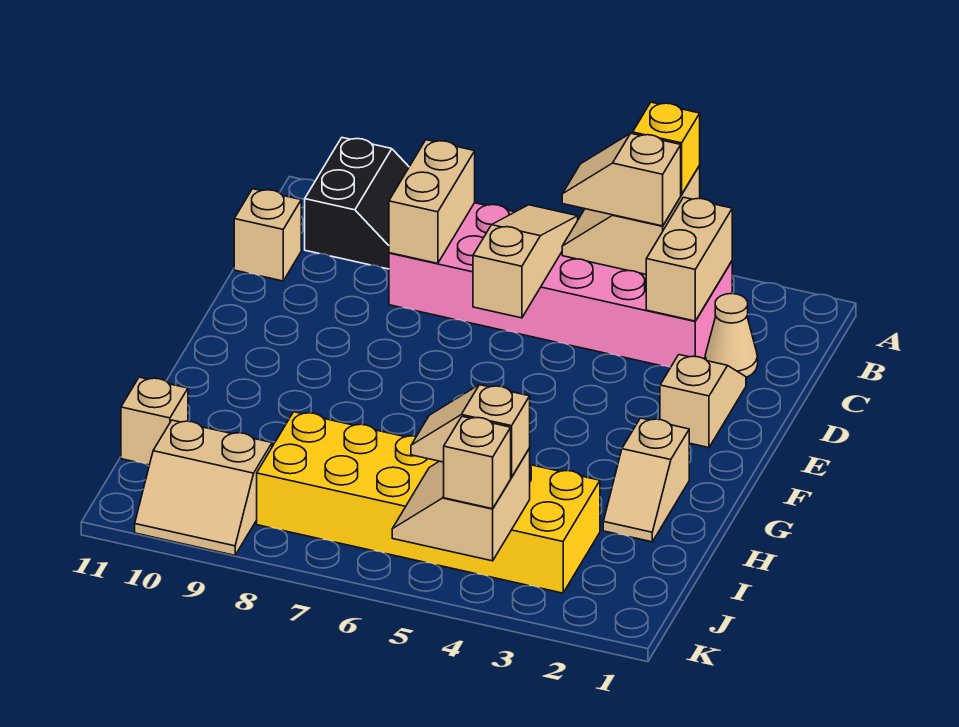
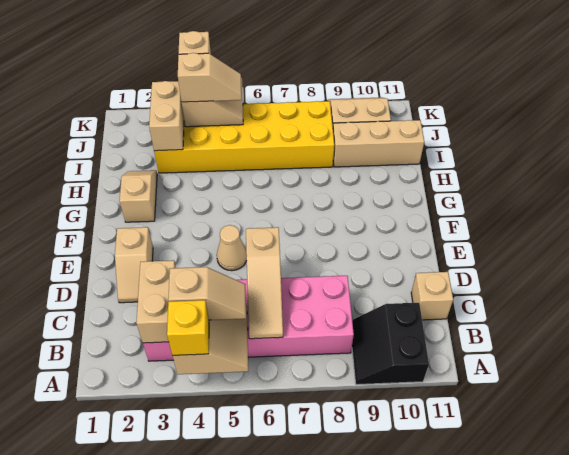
tan 1x2 brick [389,140,475,264] -> tan 1x2 brick moved to [149,81,184,151]
tan 1x1 cone [705,294,758,377] -> tan 1x1 cone moved to [217,225,247,271]
tan 1x1 brick [121,377,188,465] -> tan 1x3 brick [333,120,424,167]

